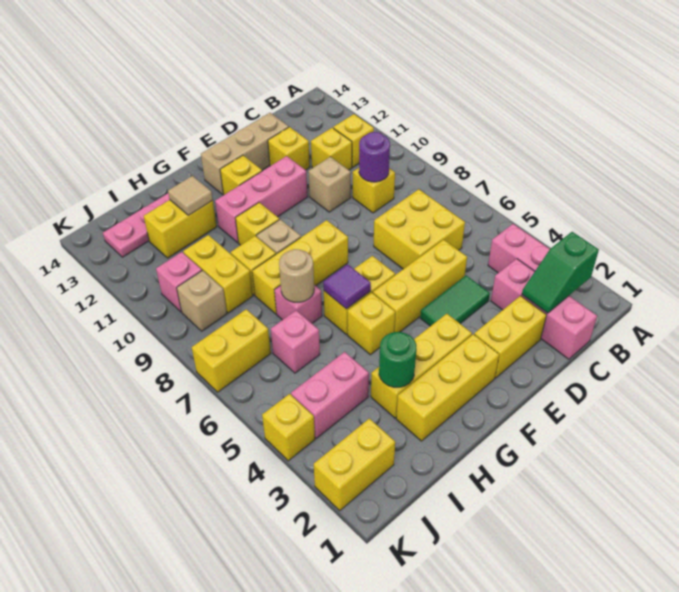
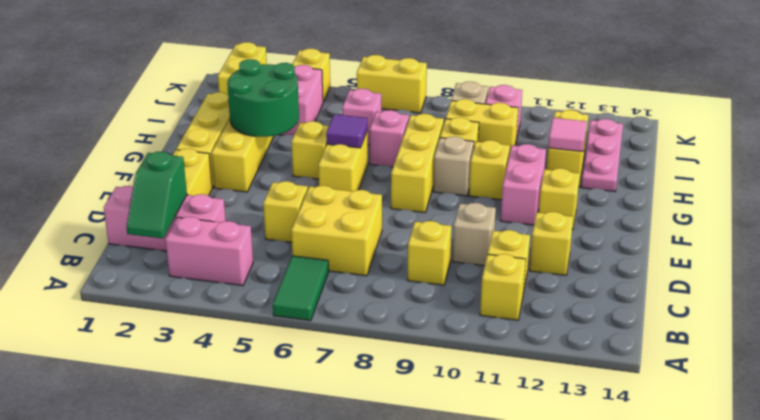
green 1x2 slope [522,232,599,313] -> green 1x2 slope turned to [126,152,187,238]
purple 1x1 round brick [359,132,390,182] -> none
green 1x2 tile [420,276,490,326] -> green 1x2 tile moved to [273,256,329,321]
yellow 1x3 brick [373,240,467,332] -> yellow 1x1 brick [263,181,308,242]
tan 1x3 brick [201,113,289,195] -> none
pink 1x3 brick [215,156,308,243] -> pink 1x2 brick [501,144,546,225]
green 1x1 round brick [379,332,416,387] -> green 2x2 round brick [227,59,299,137]
tan 1x1 round brick [279,249,314,302] -> none
tan 1x1 tile [168,176,213,215] -> pink 1x1 tile [548,118,587,152]
yellow 1x2 brick [192,309,271,392] -> yellow 1x2 brick turned to [357,55,427,113]

